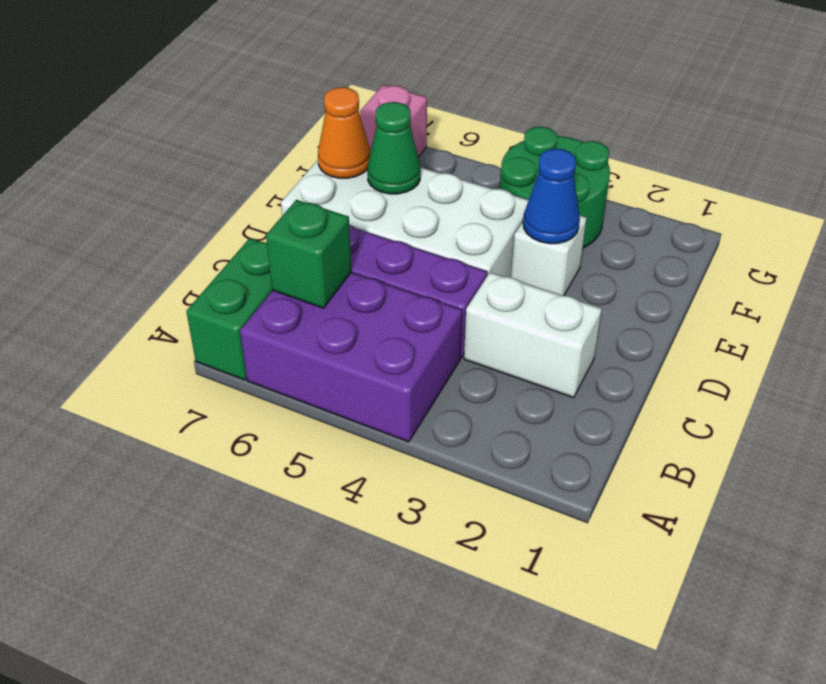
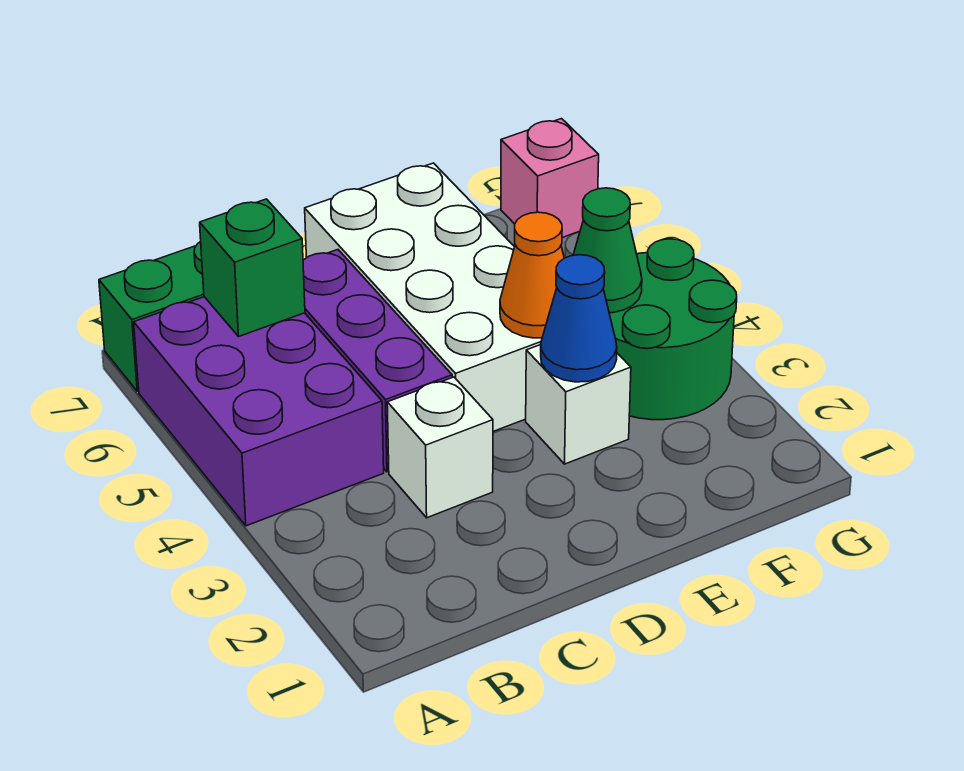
white 1x2 brick [464,272,602,398] -> white 1x1 brick [387,377,493,518]
green 1x1 cone [367,102,421,194] -> green 1x1 cone moved to [573,188,642,313]
orange 1x1 cone [318,87,370,178] -> orange 1x1 cone moved to [500,212,564,338]

